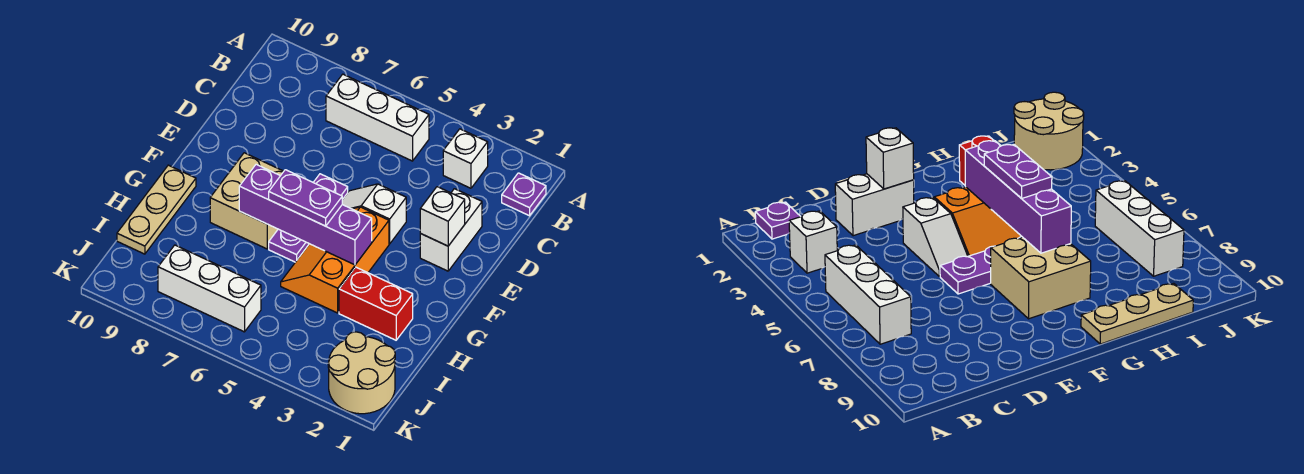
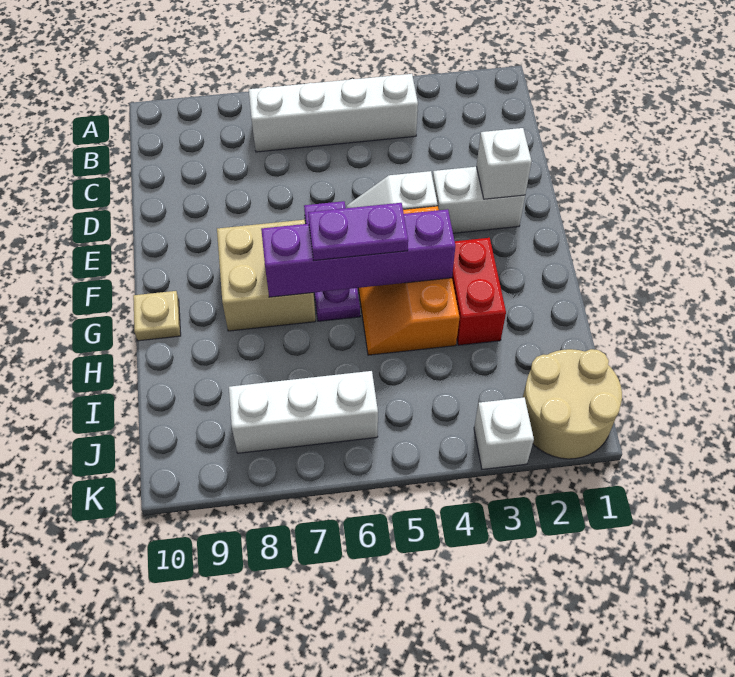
purple 1x1 plate [502,173,546,216] -> none
white 1x1 brick [443,129,488,188] -> white 1x1 brick moved to [474,397,534,469]
white 1x3 brick [326,74,429,161] -> white 1x4 brick [249,74,418,152]
white 1x2 brick [420,189,482,271] -> white 1x2 brick turned to [433,167,525,233]
tan 1x3 plate [117,165,196,254] -> tan 1x1 plate [133,291,181,341]
red 1x2 brick [339,267,413,340] -> red 1x2 brick turned to [452,238,506,345]

